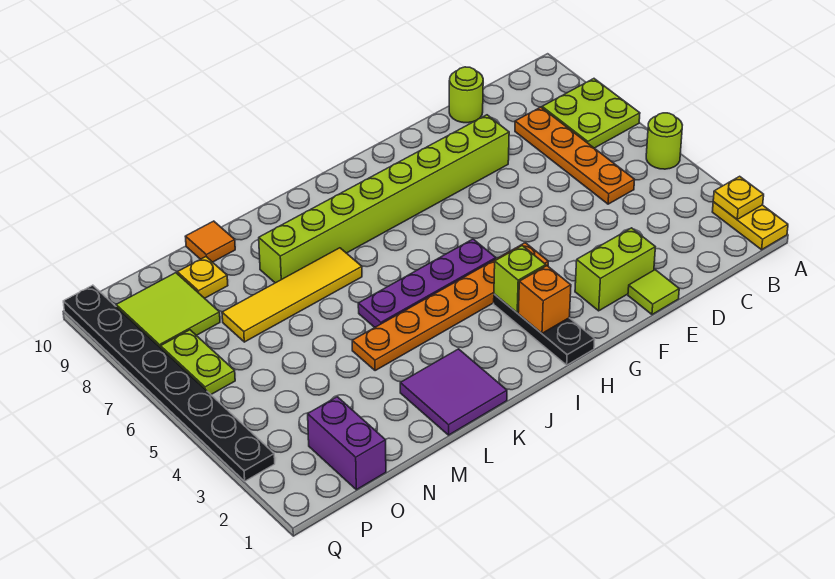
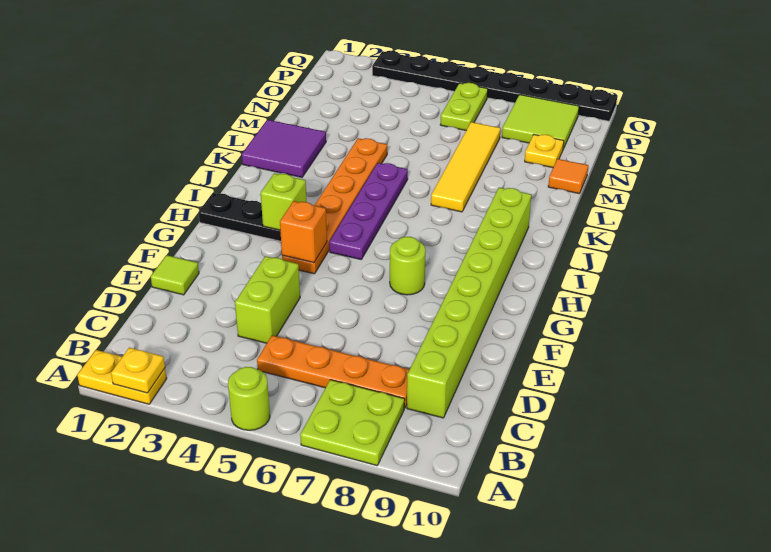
lime 1x1 round brick [449,67,483,123] -> lime 1x1 round brick moved to [390,237,426,295]
lime 1x2 brick [575,228,655,311] -> lime 1x2 brick moved to [235,256,300,343]
lime 1x8 brick [259,115,509,283] -> lime 1x8 brick moved to [407,188,531,418]
orange 1x1 brick [518,266,571,333] -> orange 1x1 brick moved to [280,201,327,263]
purple 1x2 brick [308,397,386,490] -> none
lime 1x2 plate [161,330,235,394] -> lime 1x2 plate turned to [440,83,488,130]

